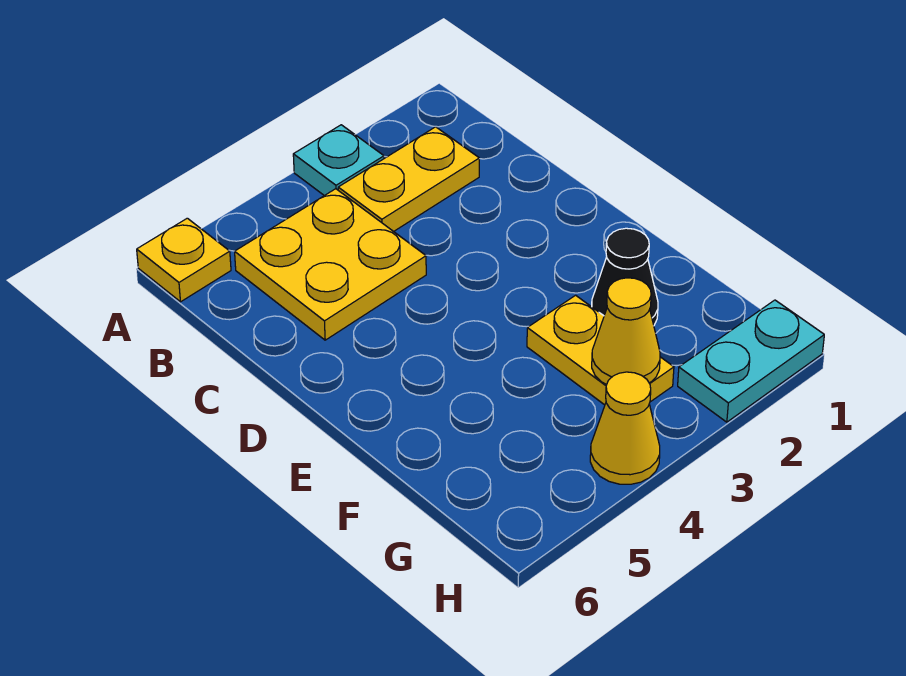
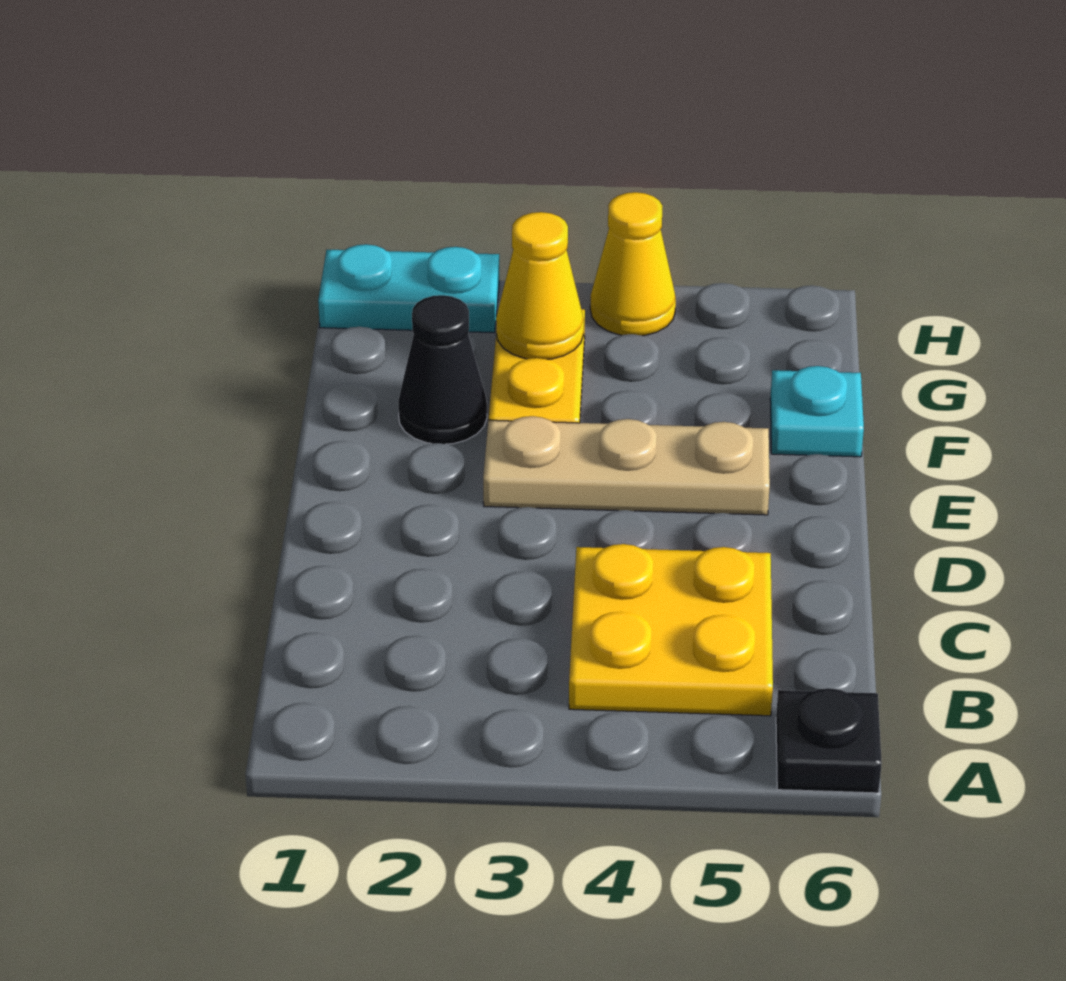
cyan 1x1 plate [293,125,384,196] -> cyan 1x1 plate moved to [770,366,864,457]
yellow 1x1 plate [137,218,231,302] -> black 1x1 plate [776,688,882,793]
yellow 1x2 plate [338,127,479,231] -> none
none -> tan 1x3 plate [483,416,770,515]

